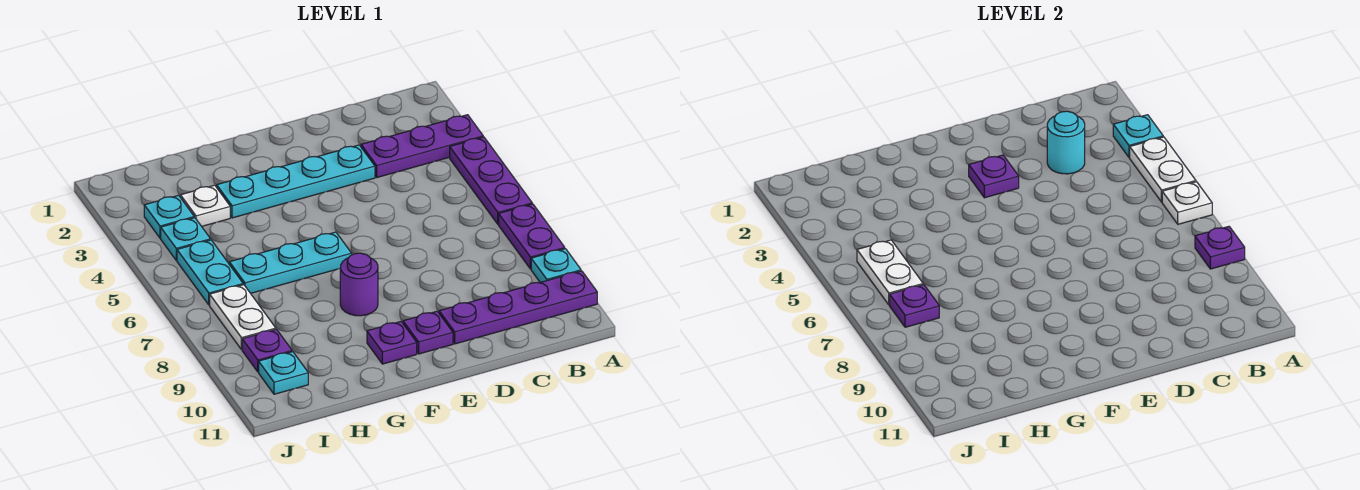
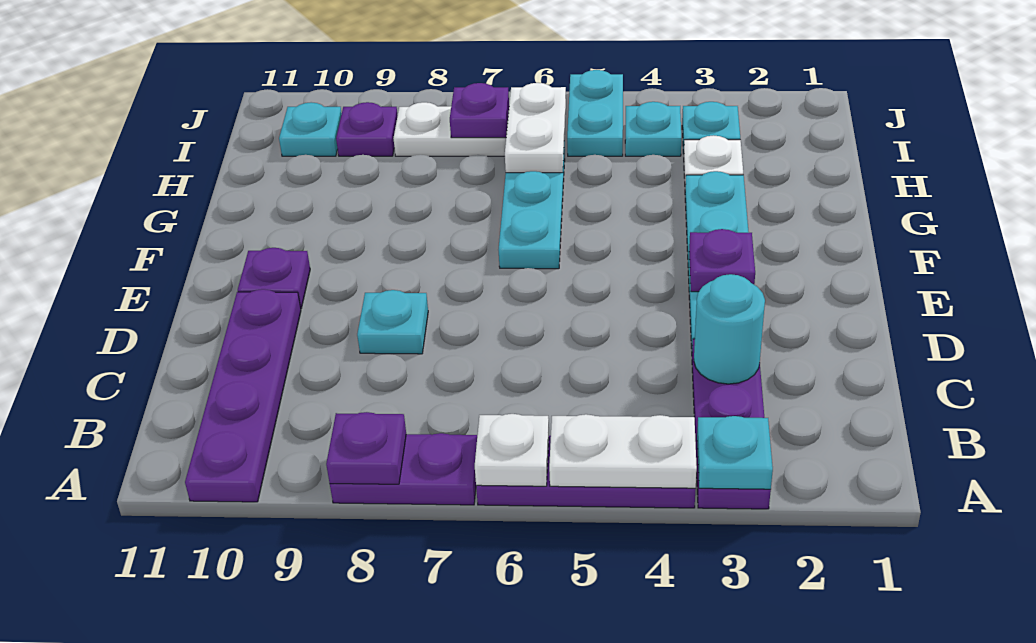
cyan 1x1 plate [531,249,581,282] -> cyan 1x1 plate moved to [357,290,428,354]
purple 1x1 round brick [340,253,378,316] -> none
purple 1x1 plate [367,322,417,364] -> none
cyan 1x2 plate [177,240,243,305] -> cyan 1x2 plate turned to [567,70,623,156]
white 1x2 plate [857,240,923,305] -> white 1x2 plate turned to [505,83,566,173]

